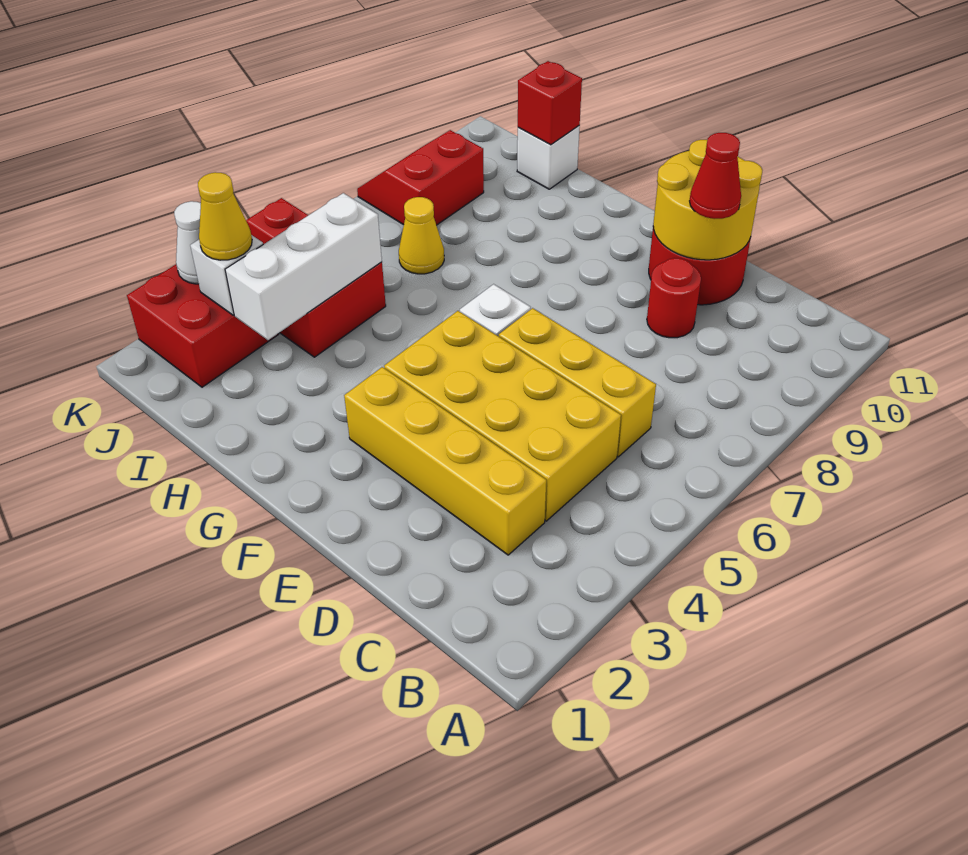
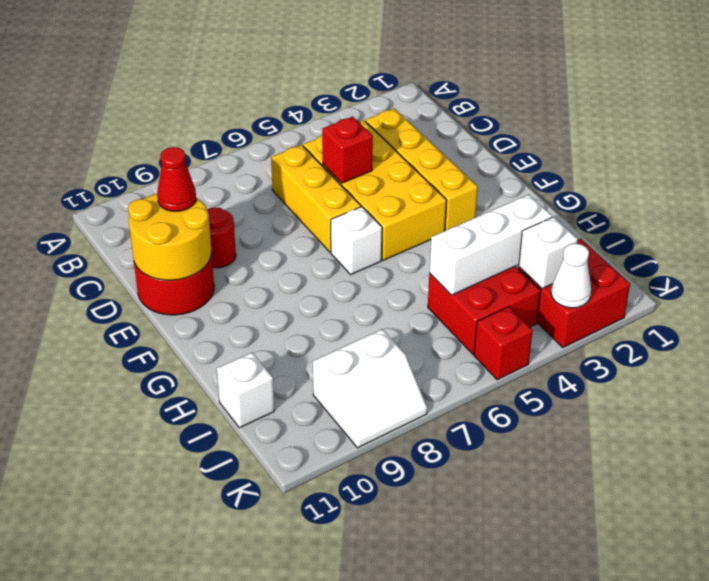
yellow 1x1 cone [399,197,444,274] -> none
red 1x1 brick [518,61,582,145] -> red 1x1 brick moved to [322,117,373,183]
yellow 1x1 cone [198,172,252,260] -> none
red 2x2 slope [357,130,484,225] -> white 2x2 slope [313,329,427,448]

